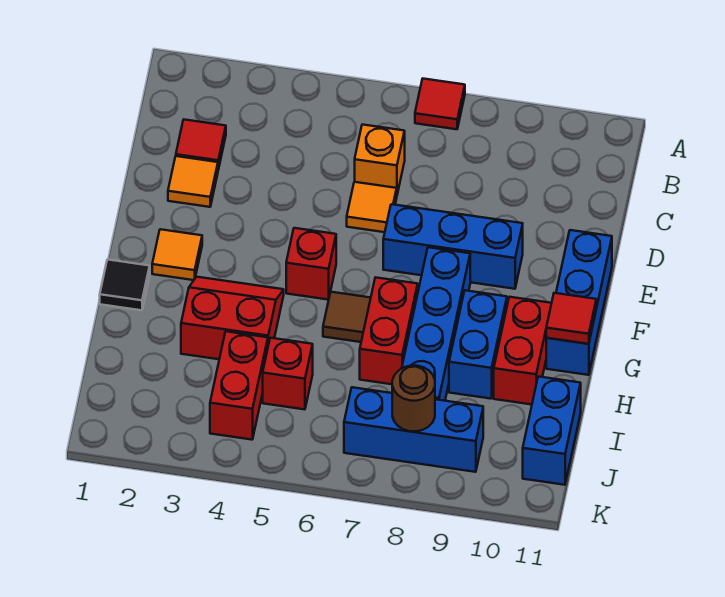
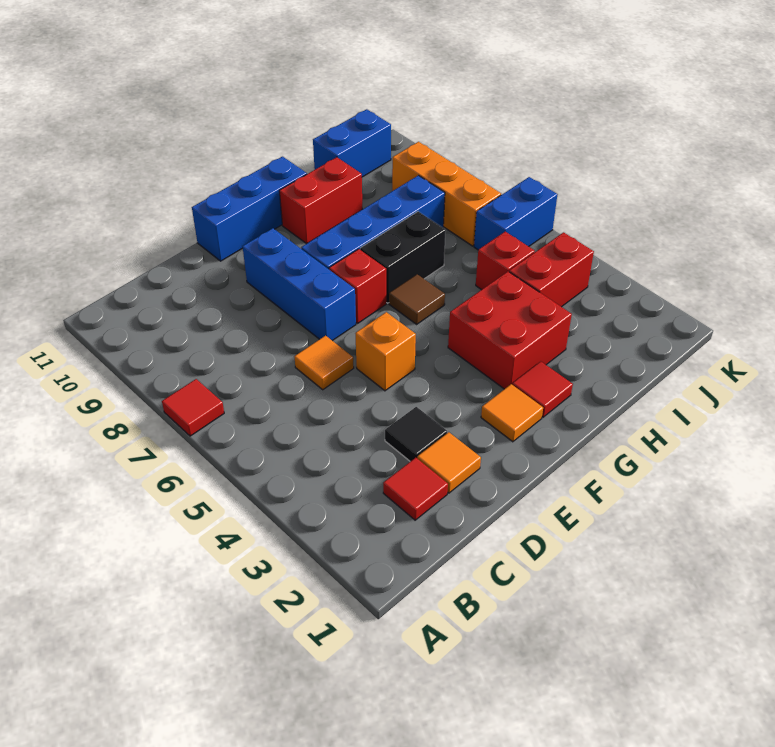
orange 1x1 brick [355,125,405,194] -> orange 1x1 brick moved to [355,312,416,391]
red 1x1 brick [286,228,336,300] -> red 1x1 brick moved to [329,249,386,323]
black 1x1 tile [100,260,150,310] -> black 1x1 tile moved to [385,407,447,462]
red 2x2 slope [181,277,284,359] -> red 2x2 brick [448,272,572,389]
red 1x2 brick [360,277,418,384] -> black 1x2 brick [360,212,446,303]
blue 1x2 brick [449,290,507,399] -> blue 1x2 brick moved to [474,177,558,250]
red 1x1 tile [546,293,596,344] -> red 1x1 tile moved to [512,361,573,417]
blue 1x3 brick [344,387,483,472] -> orange 1x3 brick [392,142,501,246]
brown 1x1 round brick [392,366,435,431] -> none

